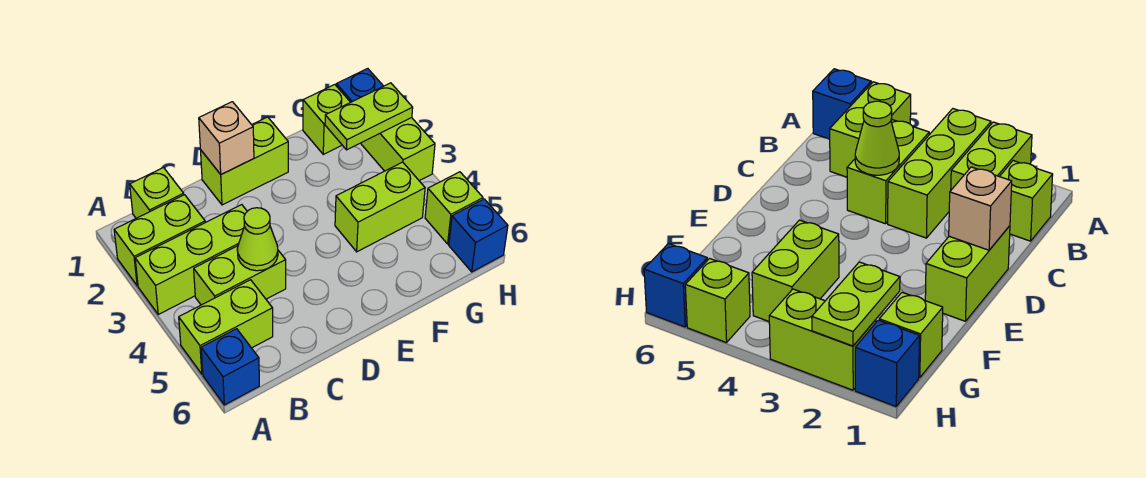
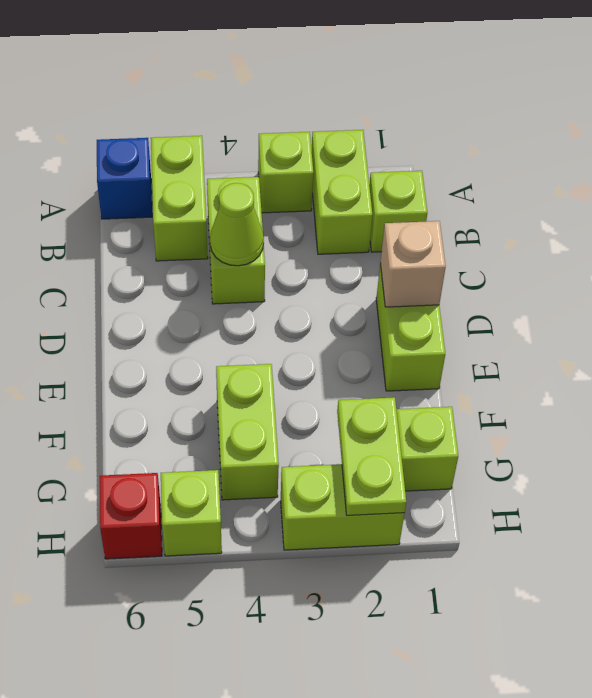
lime 1x3 brick [135,205,247,314] -> lime 1x1 brick [258,132,313,213]
blue 1x1 brick [336,69,383,102] -> none
blue 1x1 brick [449,199,508,272] -> red 1x1 brick [100,473,162,559]

